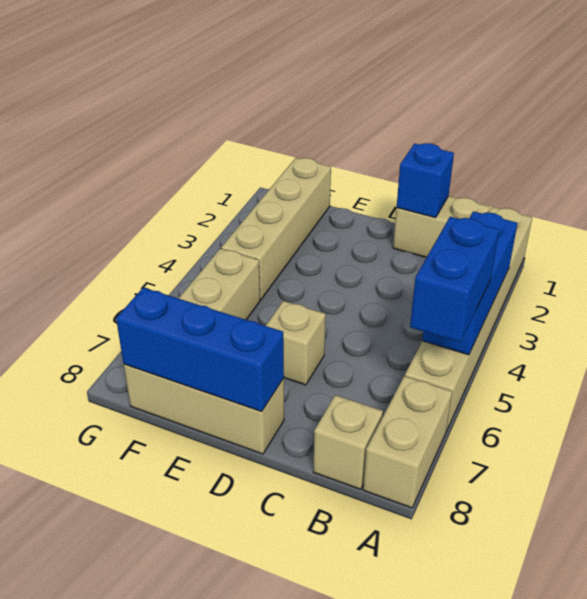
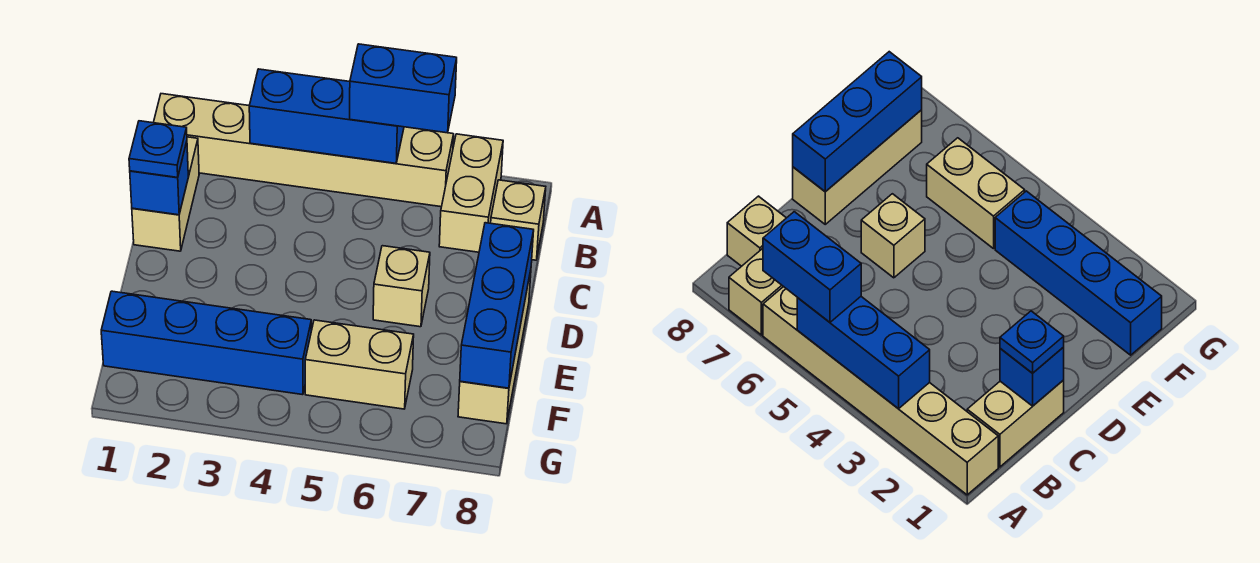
tan 1x2 brick [363,376,452,508] -> tan 1x2 brick turned to [439,134,503,252]
none -> blue 1x1 plate [129,121,187,177]
tan 1x4 brick [221,158,331,300] -> blue 1x4 brick [101,291,311,395]

